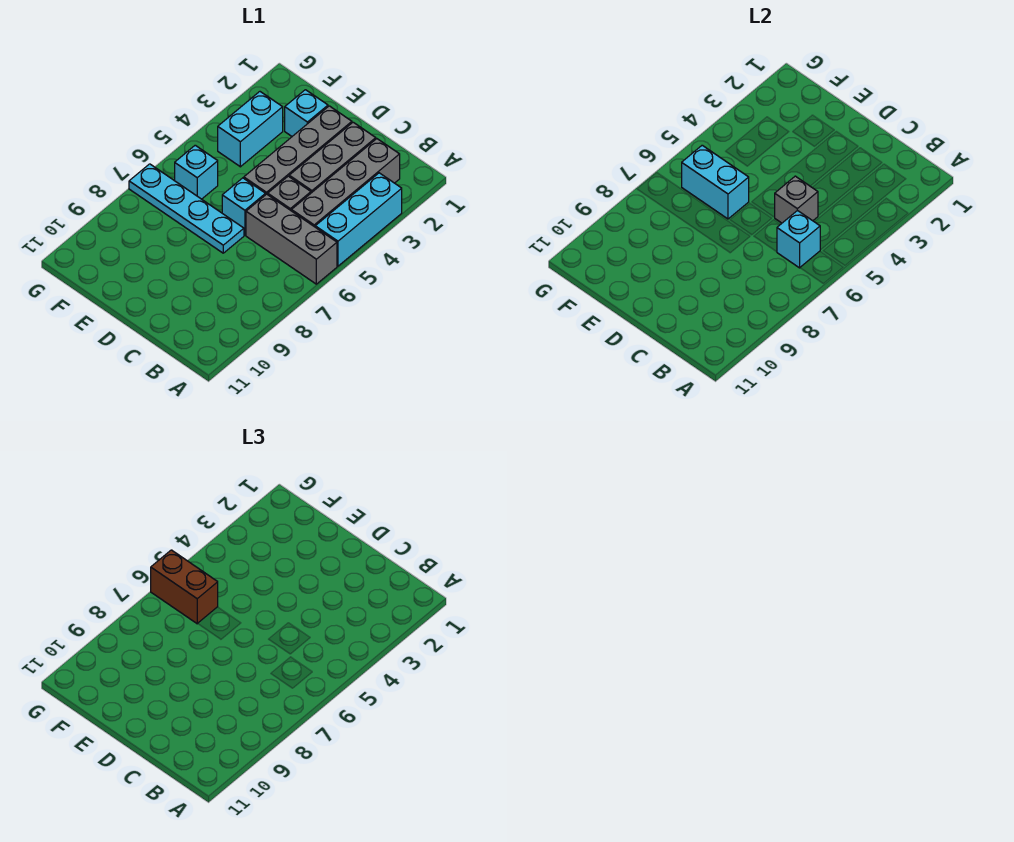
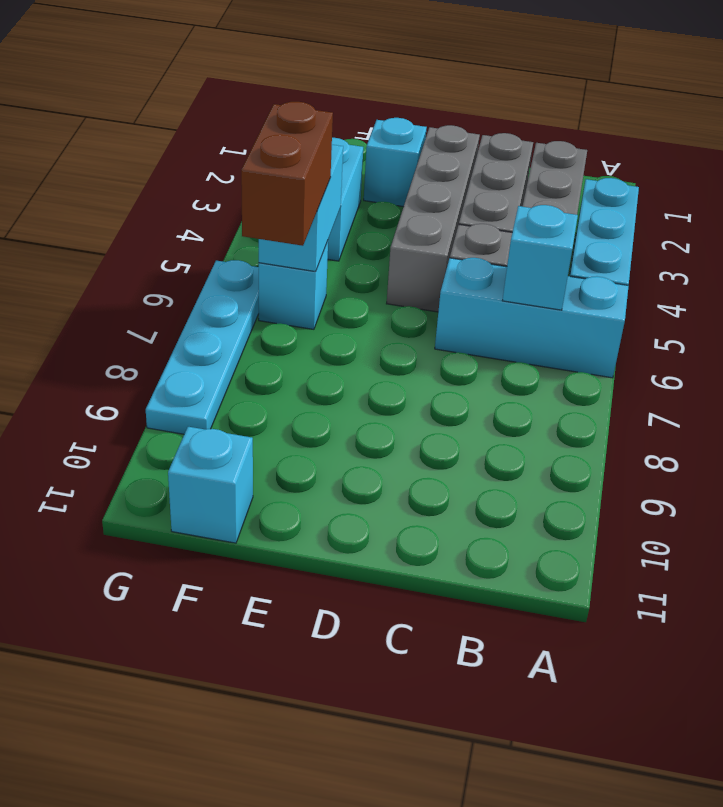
grey 1x3 brick [246,194,337,284] -> cyan 1x3 brick [435,258,629,378]
grey 1x1 brick [775,176,818,223] -> none
cyan 1x1 brick [222,178,265,235] -> cyan 1x1 brick moved to [168,427,253,543]
cyan 1x4 plate [129,164,244,253] -> cyan 1x4 plate turned to [146,260,259,434]
cyan 1x2 brick [682,145,749,219] -> cyan 1x2 brick turned to [259,145,343,272]
brown 1x2 brick [151,550,218,624] -> brown 1x2 brick turned to [241,102,333,246]

